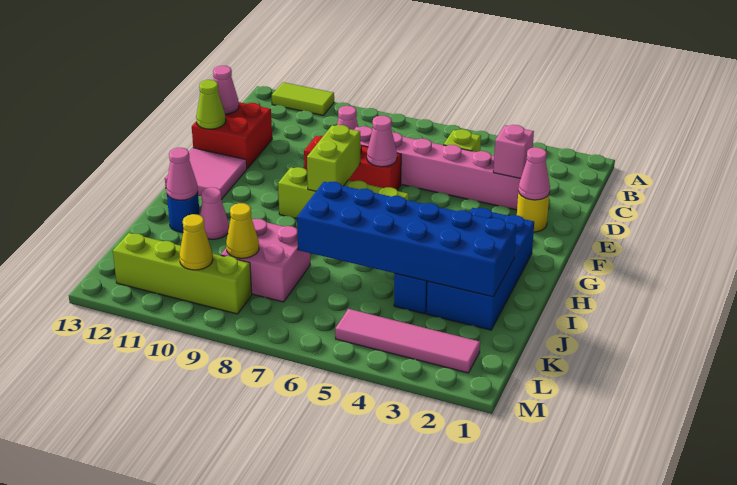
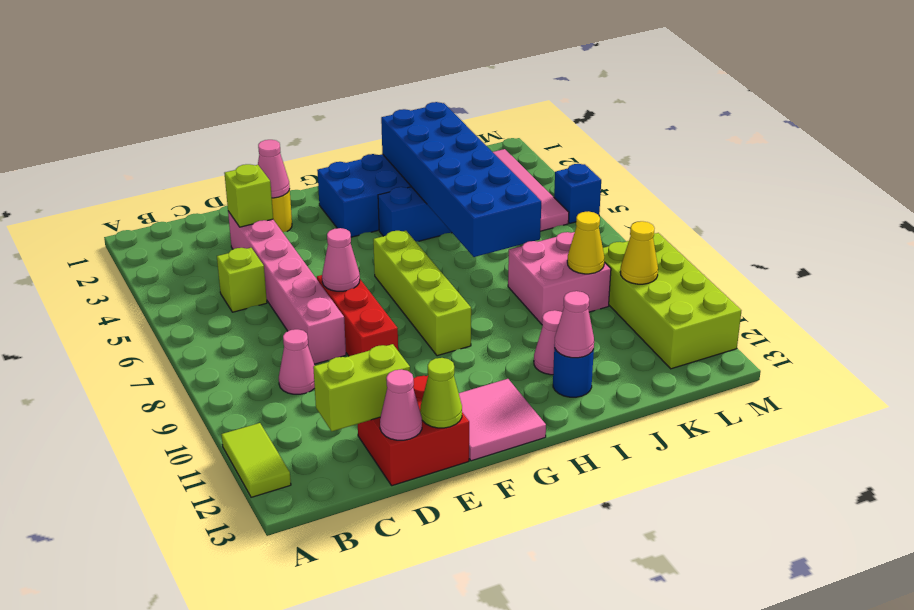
pink 1x1 brick [493,125,534,179] -> lime 1x1 brick [224,164,273,227]
lime 1x2 brick [307,125,360,191] -> lime 1x2 brick moved to [313,344,410,431]
lime 1x4 brick [113,233,252,314] -> lime 2x4 brick [603,233,741,369]
none -> blue 1x1 brick [554,164,601,223]

